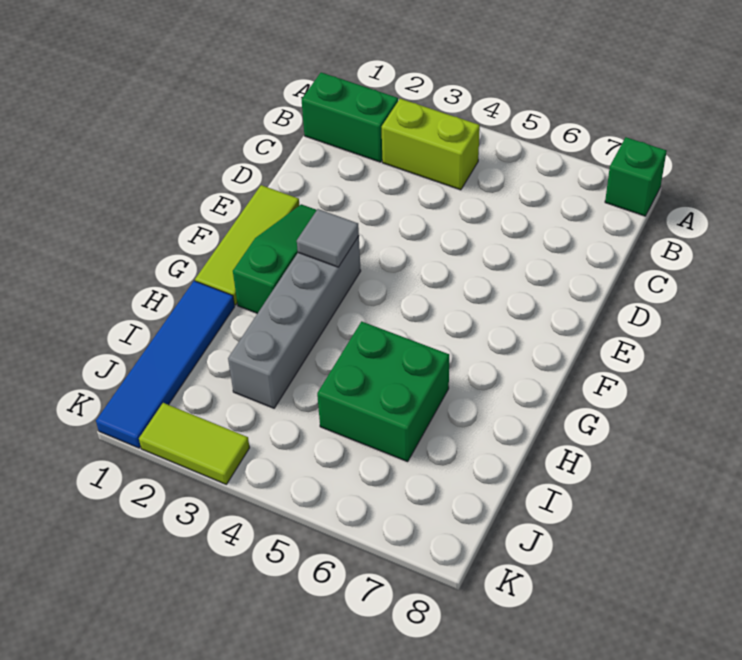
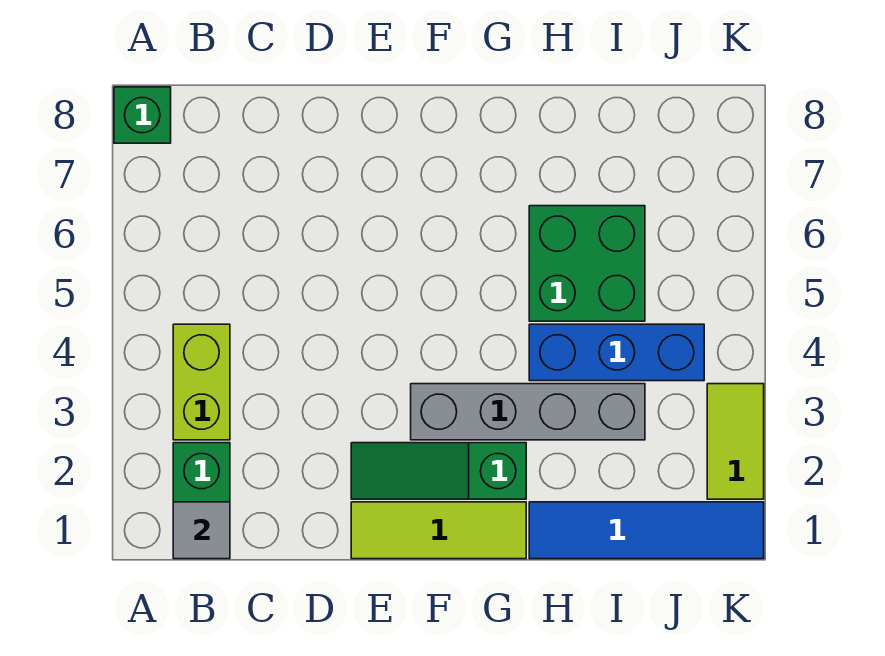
grey 1x1 tile [297,209,359,267] -> grey 1x1 tile moved to [173,502,230,559]
none -> blue 1x3 brick [529,324,704,381]

